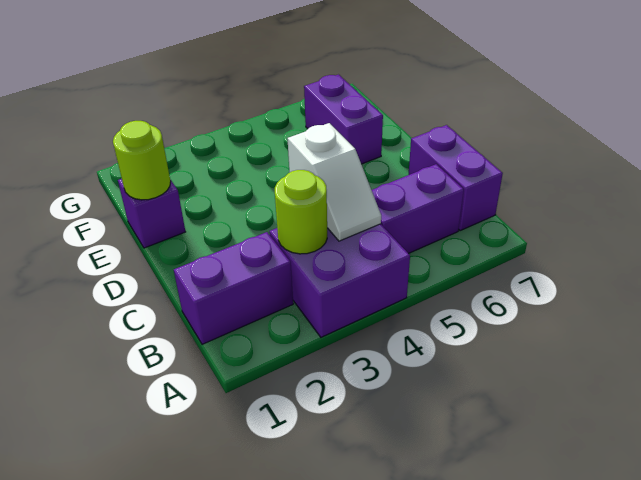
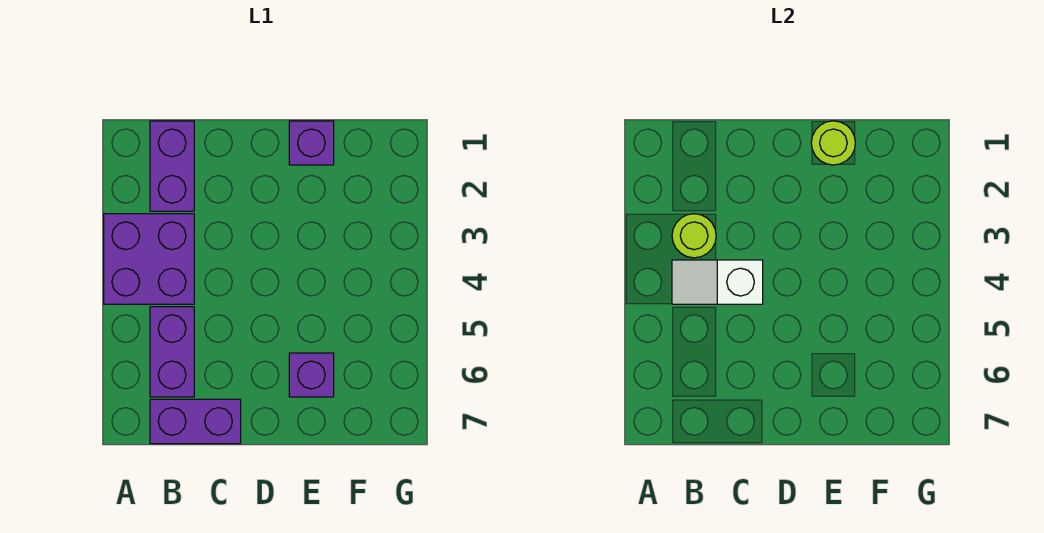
purple 1x2 brick [304,75,383,164] -> purple 1x1 brick [289,353,334,397]

